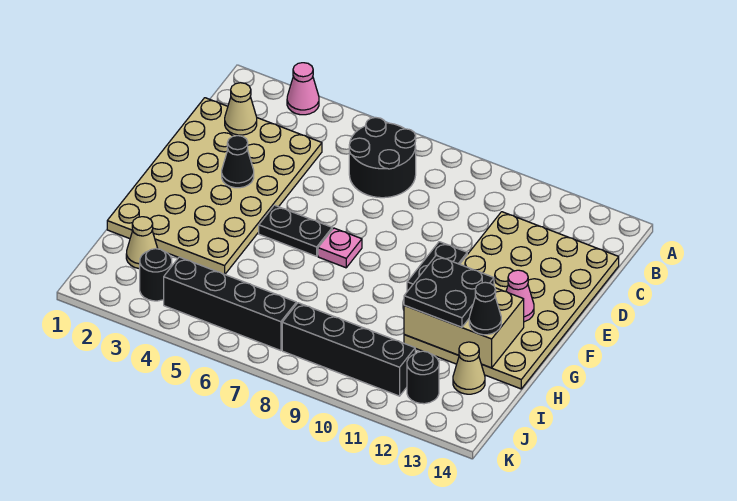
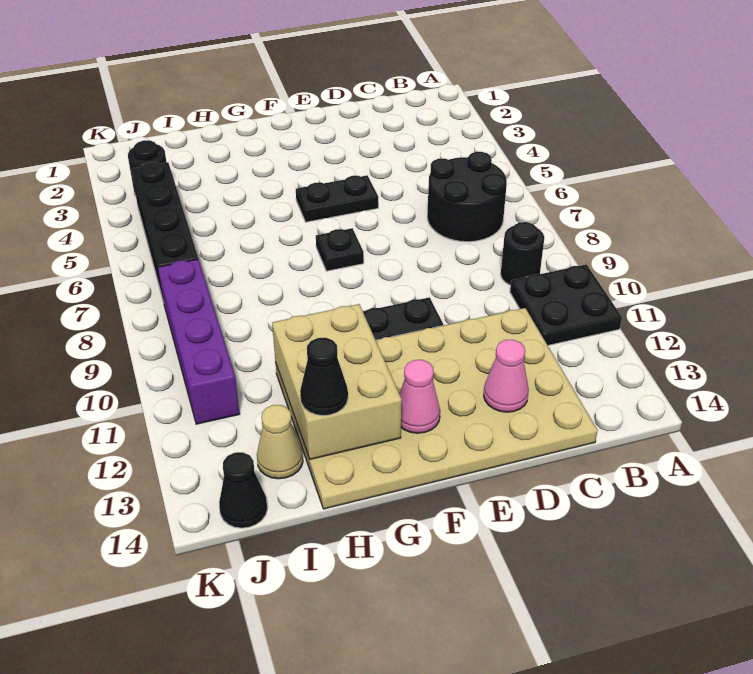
pink 1x1 cone [287,63,319,115] -> pink 1x1 cone moved to [484,340,529,412]
tan 4x6 plate [107,98,322,274] -> none
tan 1x1 cone [225,83,257,135] -> none
black 1x1 cone [222,136,254,188] -> black 1x1 cone moved to [219,452,267,528]
black 1x2 plate [259,205,332,256] -> black 1x2 plate turned to [296,175,378,222]
pink 1x1 plate [318,228,362,268] -> black 1x1 plate [316,228,364,271]
black 2x2 plate [404,256,494,327] -> black 2x2 plate moved to [510,264,622,345]
tan 1x1 cone [126,217,158,269] -> none
black 1x4 brick [282,303,415,396] -> purple 1x4 brick [158,259,240,424]
black 1x1 round brick [407,351,439,404] -> black 1x1 round brick moved to [501,222,544,285]

